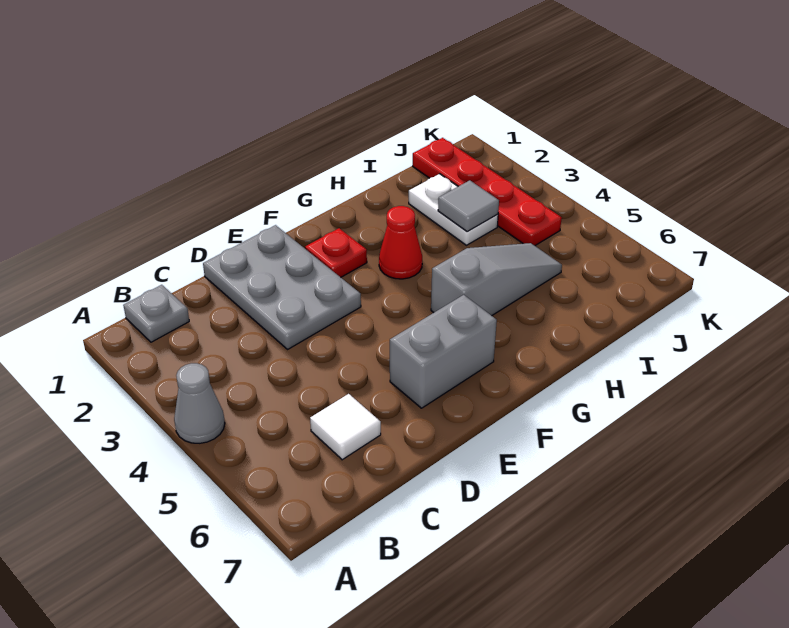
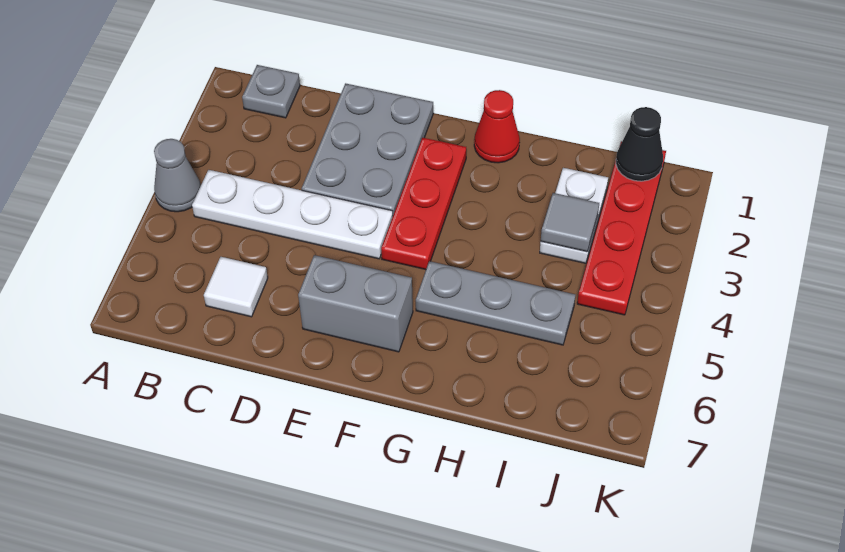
none -> white 1x4 plate [192,170,393,259]
red 1x1 plate [305,228,367,277] -> red 1x3 plate [381,138,466,270]
red 1x1 cone [379,206,422,279] -> red 1x1 cone moved to [474,90,520,163]
grey 1x3 slope [431,243,562,316] -> grey 1x3 plate [416,261,575,345]
none -> black 1x1 cone [616,107,663,181]

